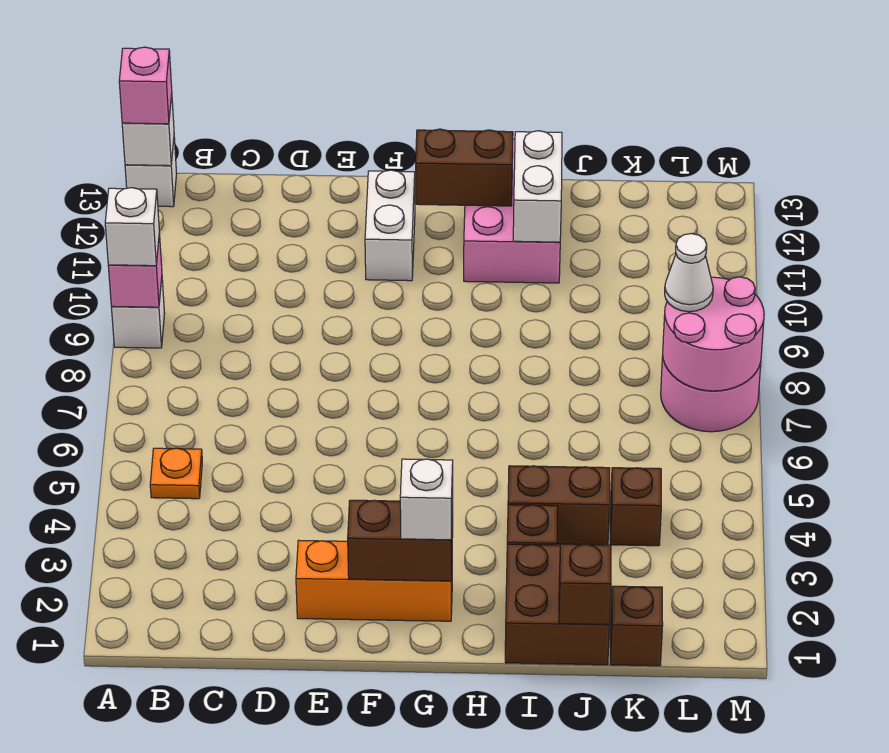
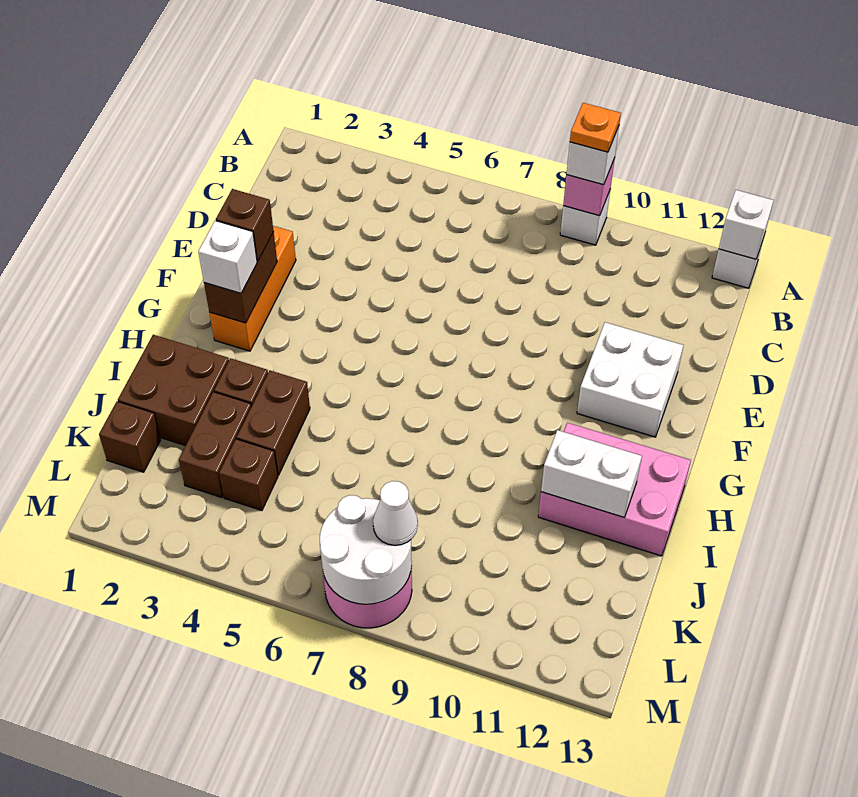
pink 1x1 brick [119,47,172,124] -> none
orange 1x1 plate [150,448,202,499] -> orange 1x1 plate moved to [570,103,621,152]
white 1x2 brick [365,170,415,281] -> white 2x2 brick [577,322,684,437]
brown 1x2 brick [416,129,513,206] -> brown 1x2 brick moved to [179,392,251,498]
brown 1x1 brick [559,544,611,624] -> brown 1x1 brick moved to [216,189,274,261]
pink 2x2 round brick [663,277,764,391] -> white 2x2 round brick [320,495,412,604]

